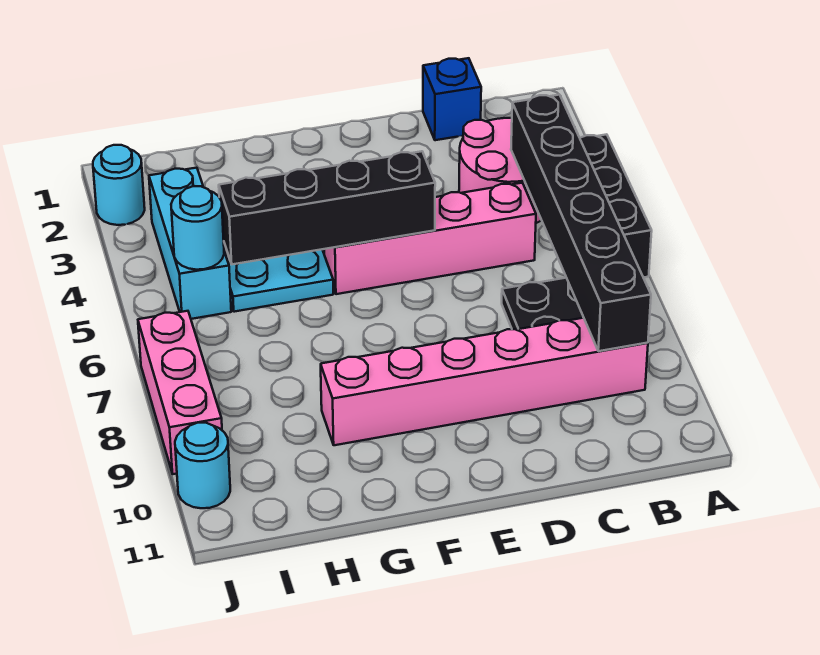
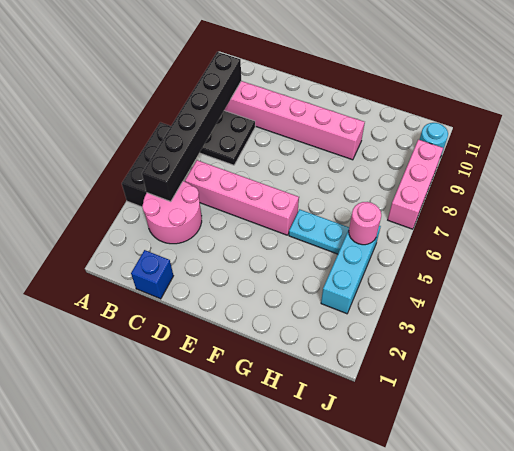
black 1x4 brick [219,151,435,264] -> none
cyan 1x1 round brick [171,186,224,270] -> pink 1x1 round brick [349,202,381,245]
cyan 1x1 round brick [93,145,145,225] -> none

